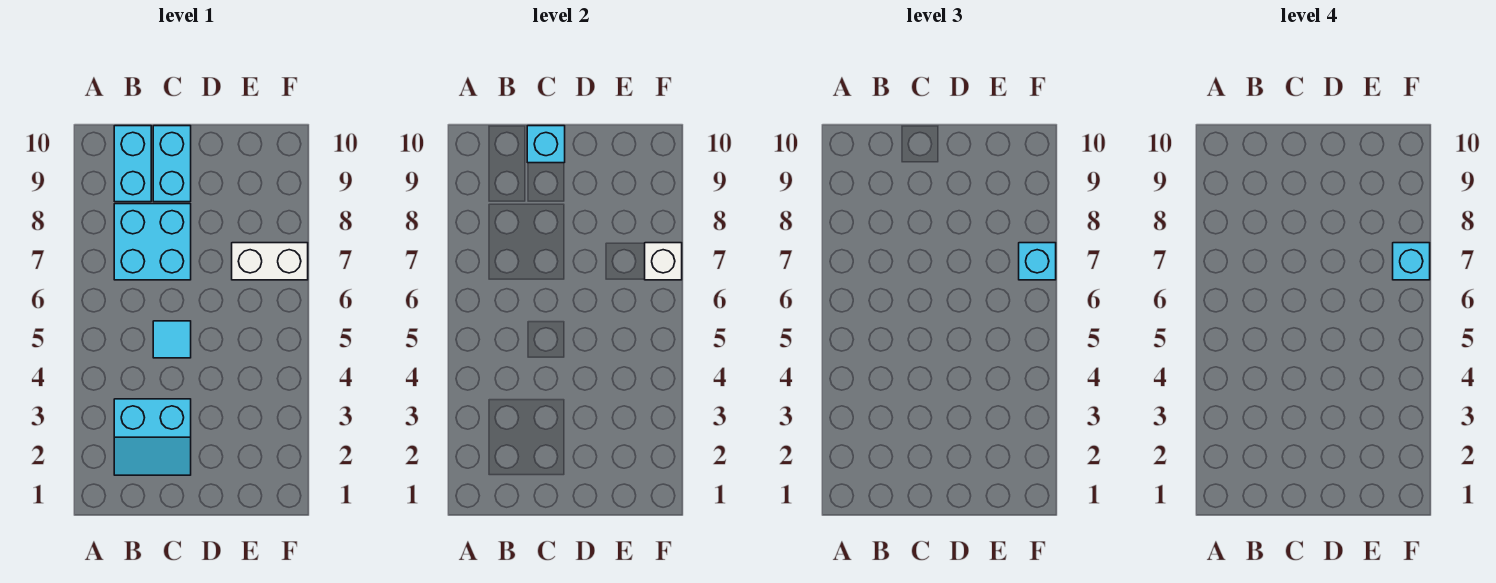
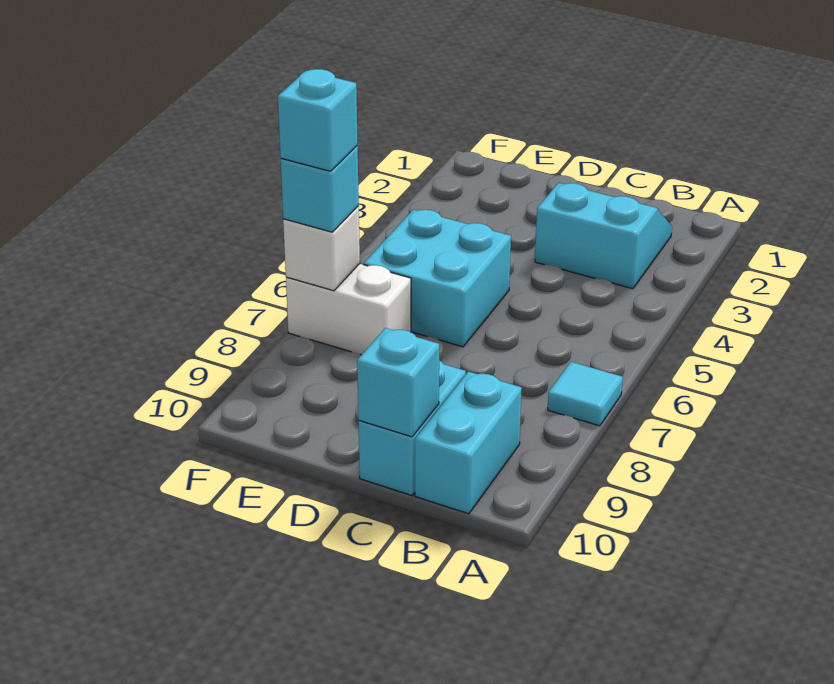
cyan 2x2 brick [114,204,191,280] -> cyan 2x2 brick moved to [364,210,511,347]
cyan 1x1 tile [153,321,191,358] -> cyan 1x1 tile moved to [548,362,623,426]

